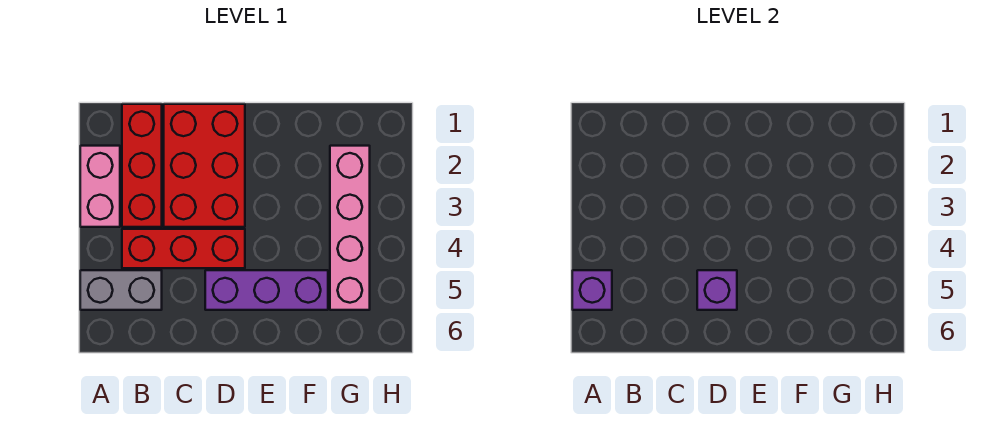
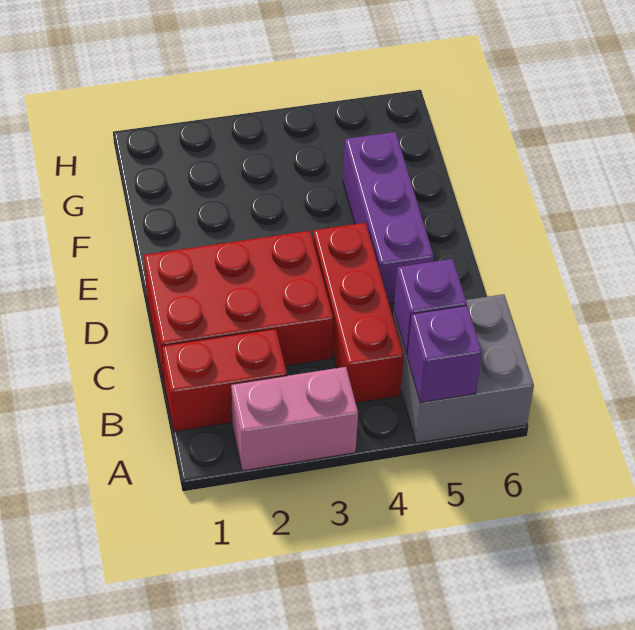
grey 1x2 brick [80,270,162,310] -> grey 2x2 brick [393,294,534,443]
red 1x3 brick [122,104,162,227] -> red 1x2 brick [162,329,287,431]
purple 1x1 brick [697,270,737,310] -> purple 1x1 brick moved to [394,259,467,355]
pink 1x4 brick [330,146,370,310] -> none

